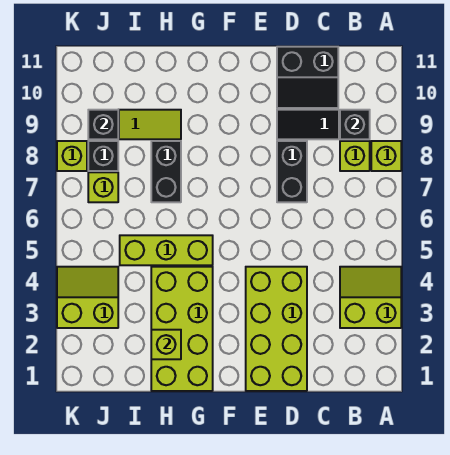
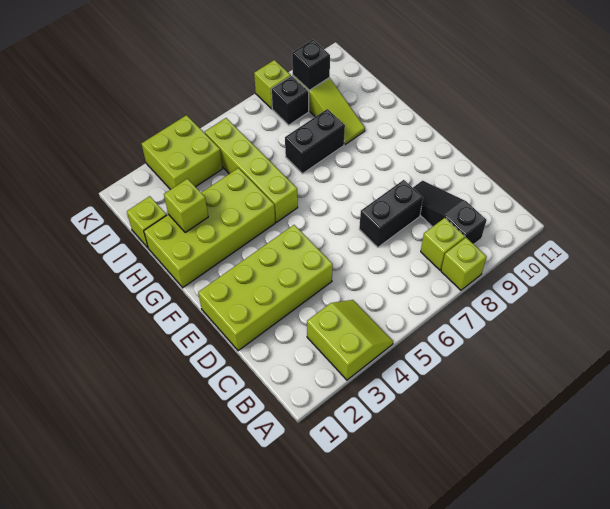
black 1x1 brick [340,110,370,139] -> none
black 2x2 slope [277,47,338,108] -> none
lime 1x3 brick [120,235,213,265] -> lime 1x4 brick [205,118,298,222]
lime 2x2 slope [57,267,118,328] -> lime 2x2 brick [141,115,223,190]
lime 1x1 brick [88,172,118,202] -> lime 1x1 brick moved to [127,196,167,248]

